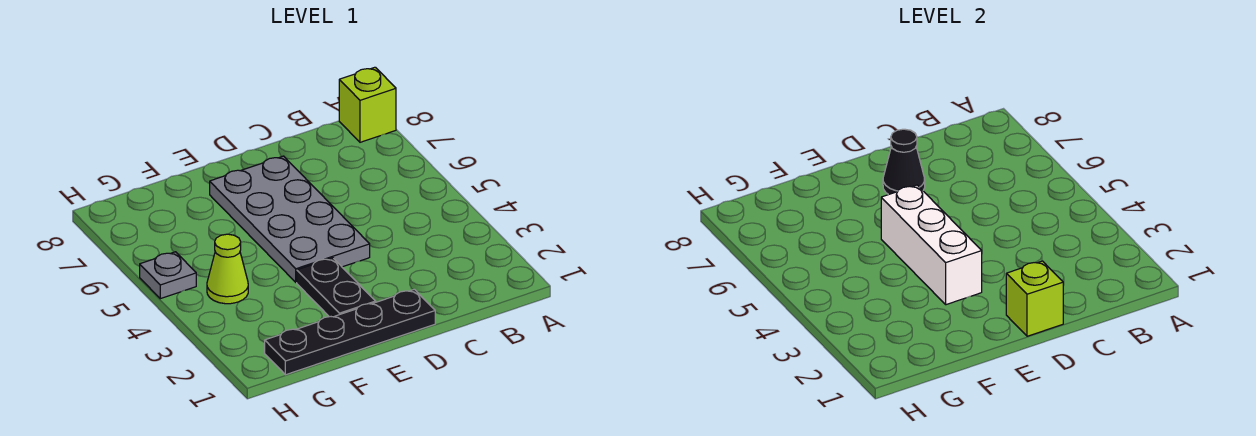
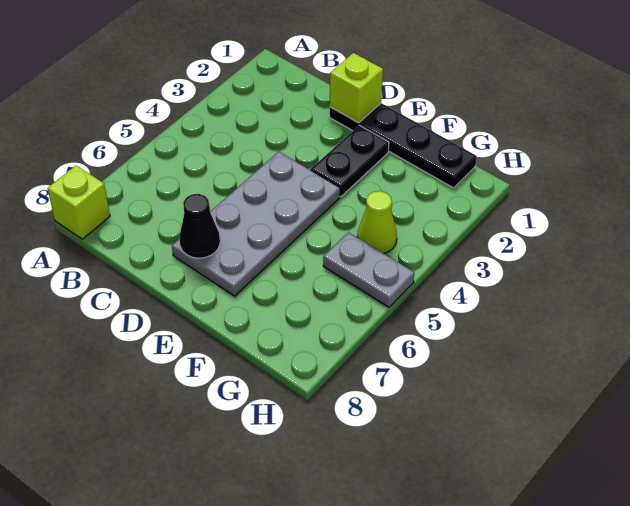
white 1x3 brick [881,185,982,305] -> none
grey 1x1 plate [140,252,196,299] -> grey 1x2 plate [323,232,414,307]

